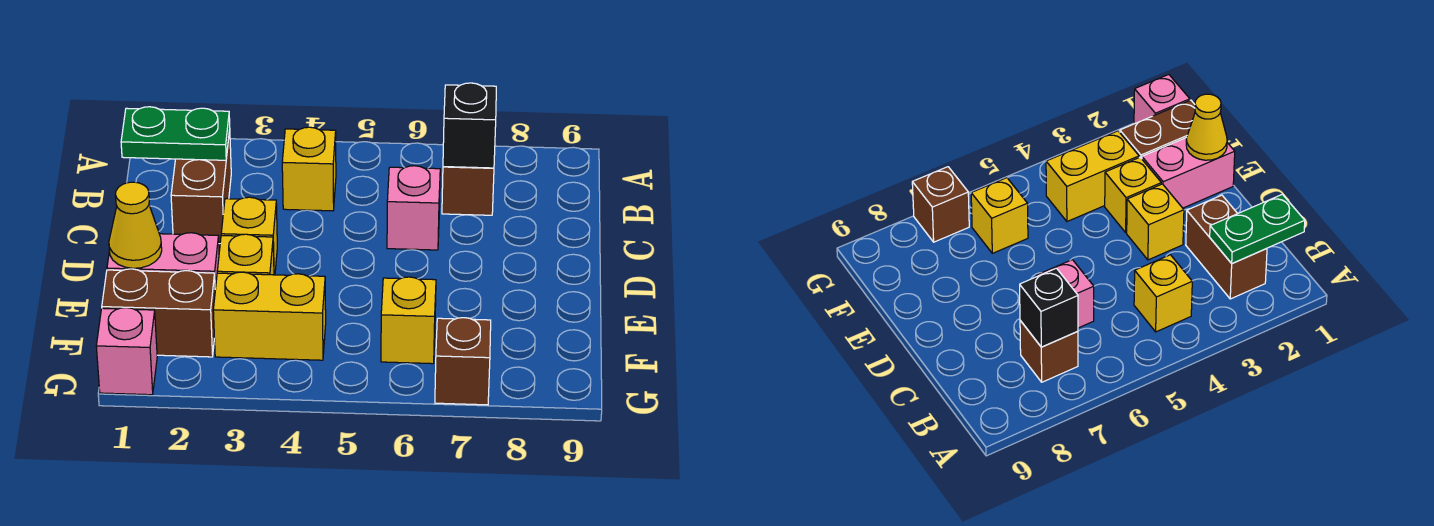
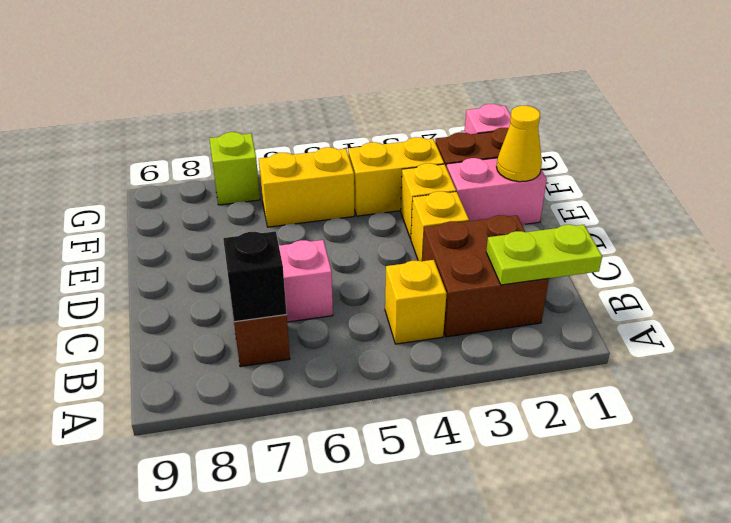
green 1x2 plate [121,107,230,160] -> lime 1x2 plate [486,225,602,285]
brown 1x2 brick [171,130,231,244] -> brown 2x2 brick [422,215,549,337]
yellow 1x1 brick [381,277,436,364] -> yellow 1x2 brick [259,147,354,227]
brown 1x1 brick [435,318,491,405] -> lime 1x1 brick [209,132,260,205]

